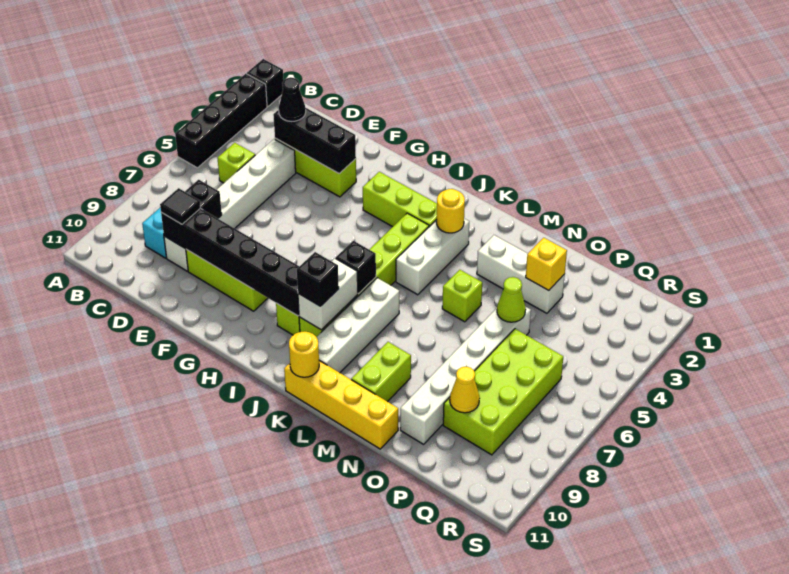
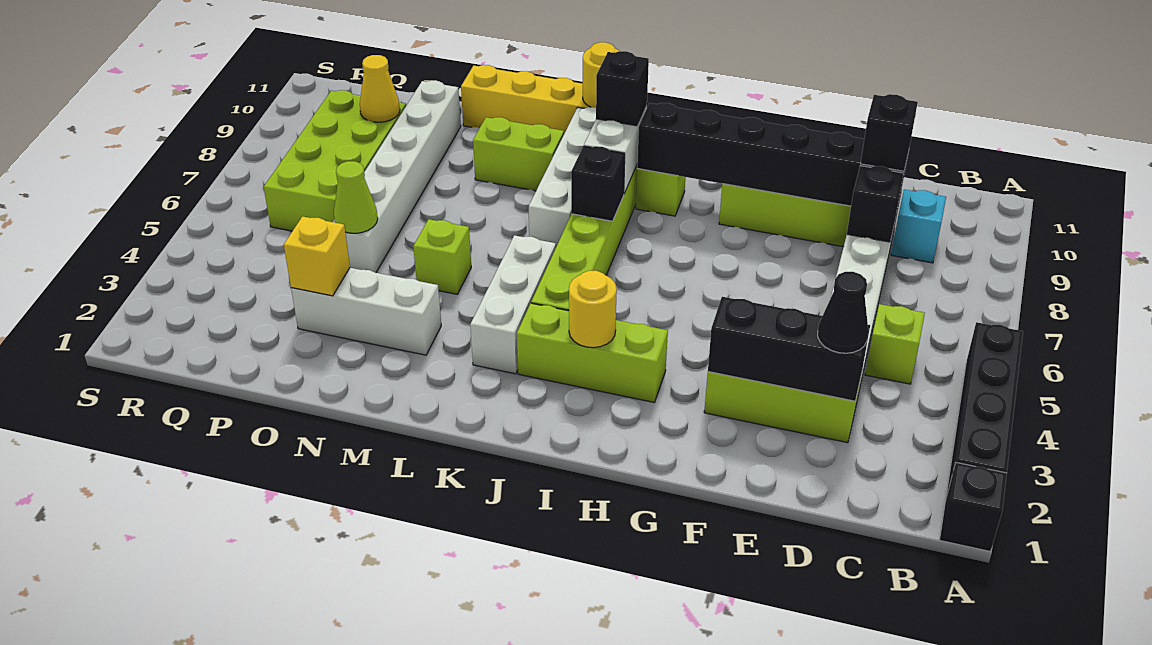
black 1x1 tile [160,188,200,224] -> black 1x1 brick [860,94,918,171]
yellow 1x1 round brick [436,189,465,233] -> yellow 1x1 round brick moved to [569,271,617,348]
lime 1x2 brick [351,342,411,402] -> lime 1x2 brick turned to [473,117,564,191]

